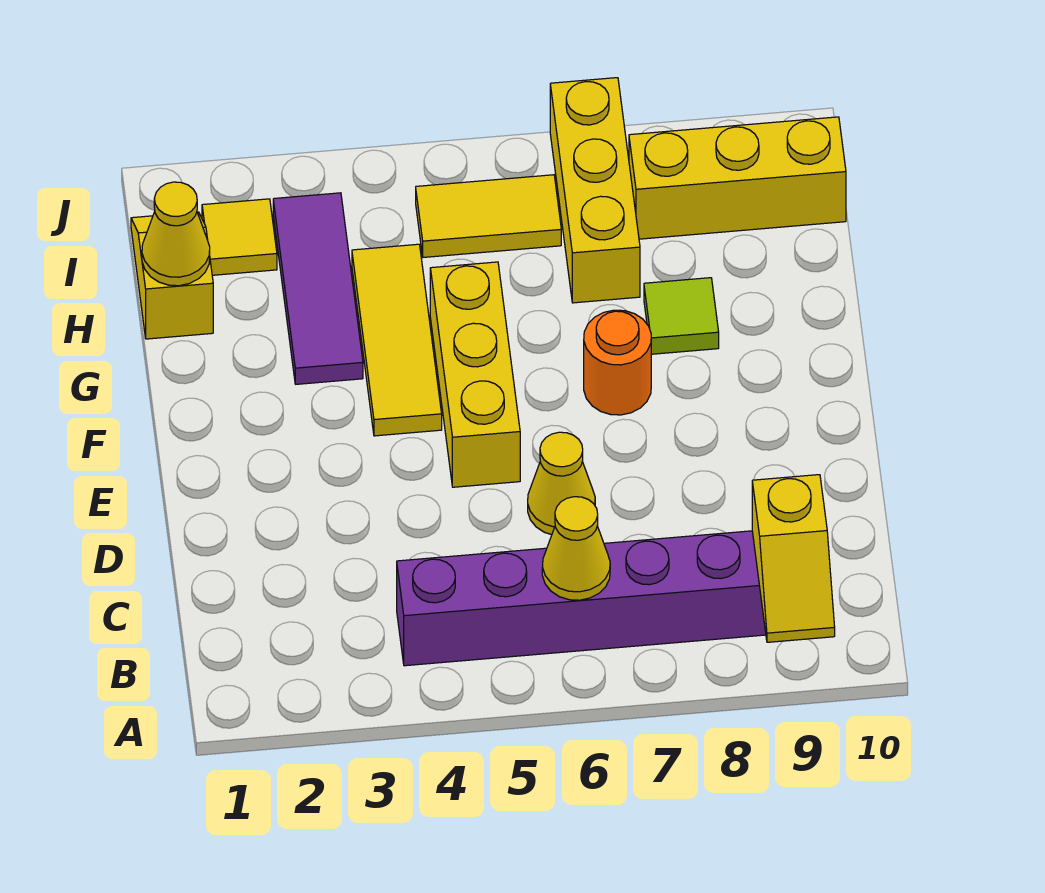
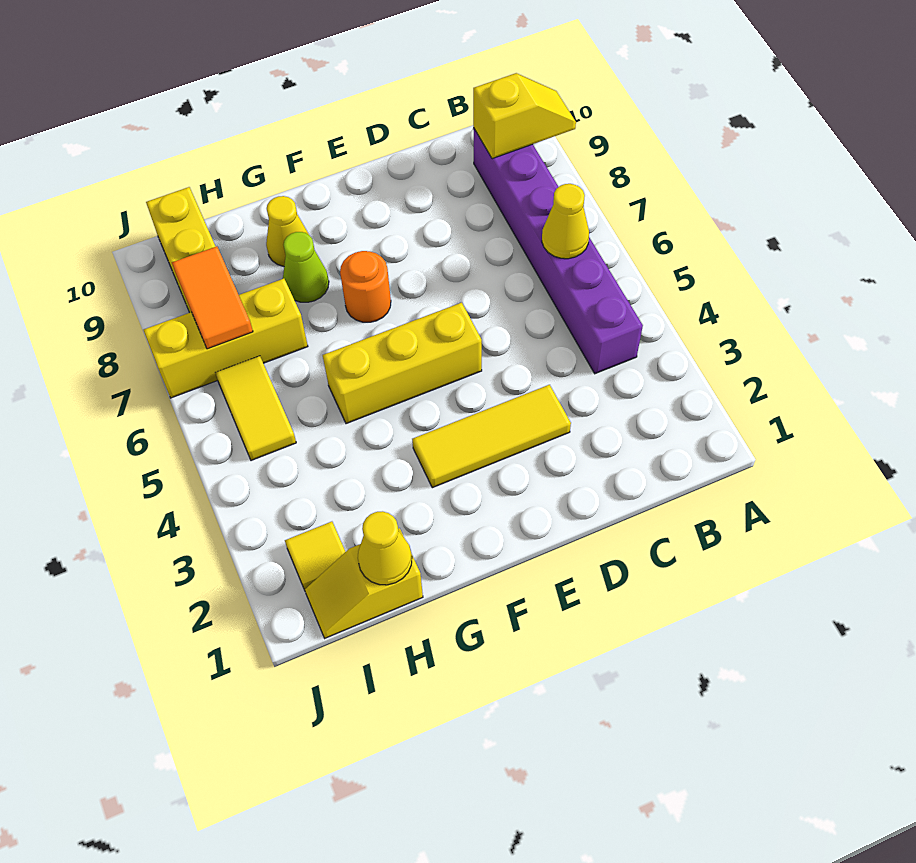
yellow 1x1 cone [528,432,595,535] -> yellow 1x1 cone moved to [266,196,309,266]
yellow 1x3 tile [352,244,442,436] -> yellow 1x3 tile moved to [412,385,571,488]
purple 1x3 tile [273,193,363,384] -> none
lime 1x1 tile [644,278,719,354] -> lime 1x1 cone [283,232,329,302]
none -> orange 1x2 tile [172,246,253,349]

